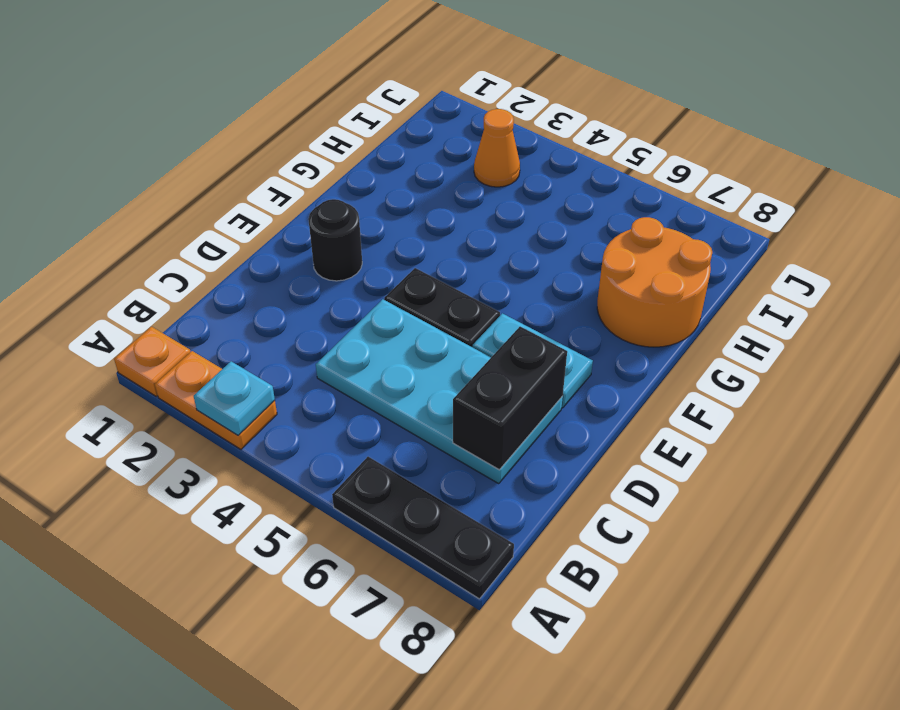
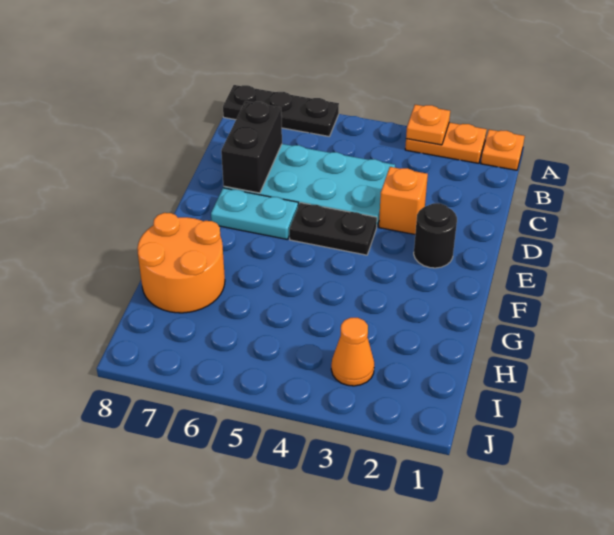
cyan 1x1 plate [194,361,275,435] -> orange 1x1 plate [406,105,450,145]
none -> orange 1x1 brick [379,167,428,235]

